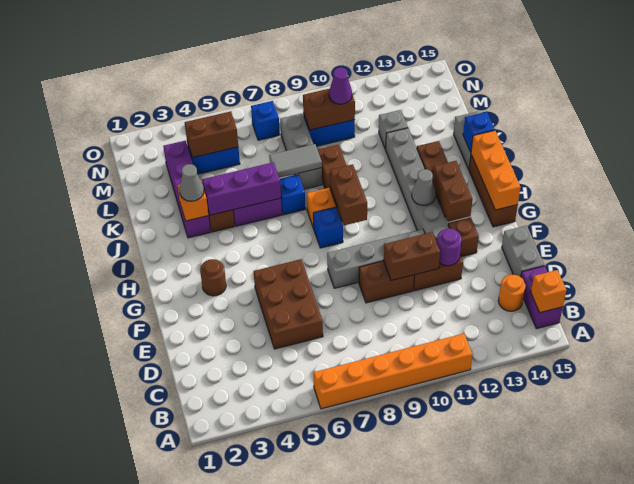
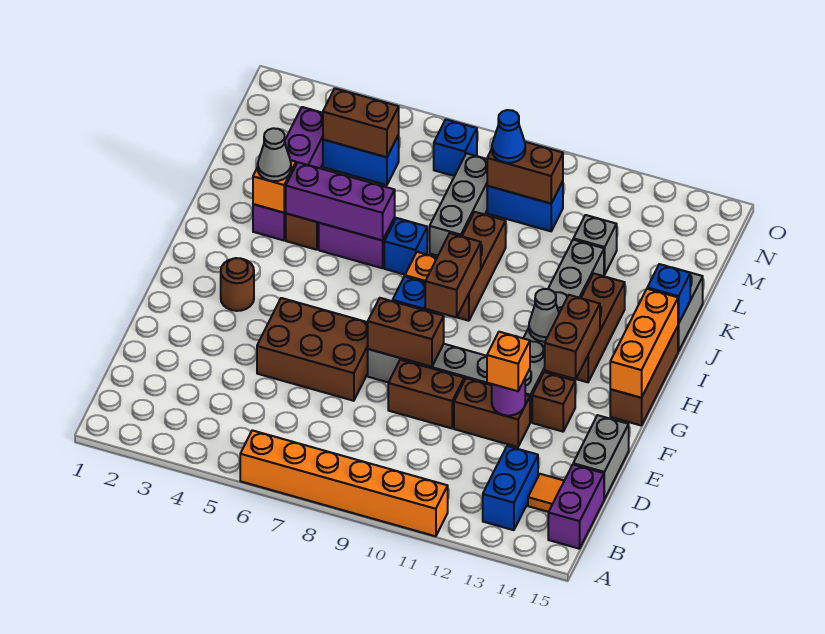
none -> blue 1x2 brick [483,446,538,530]
orange 1x1 brick [531,270,566,313] -> orange 1x1 brick moved to [487,332,530,391]
orange 1x1 round brick [498,275,526,311] -> orange 1x1 tile [528,474,564,512]
brown 2x3 brick [254,259,323,349] -> brown 2x3 brick turned to [257,298,368,401]
brown 1x2 brick [384,232,440,280] -> brown 1x2 brick moved to [368,298,444,367]
grey 1x2 tile [269,144,322,178] -> none
none -> blue 1x1 cone [492,110,525,163]
purple 1x1 cone [329,68,352,104] -> none

